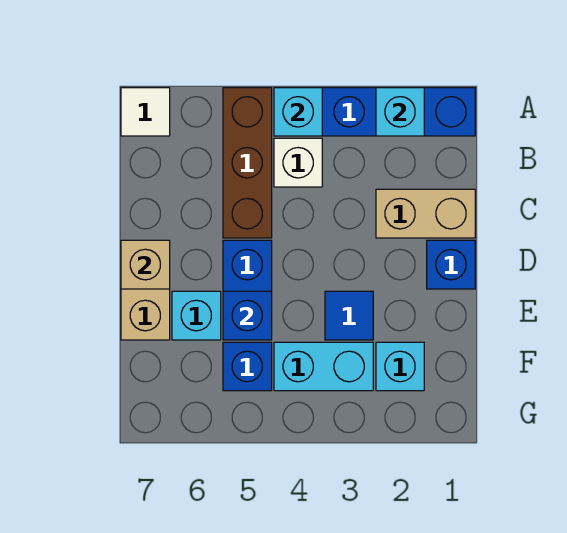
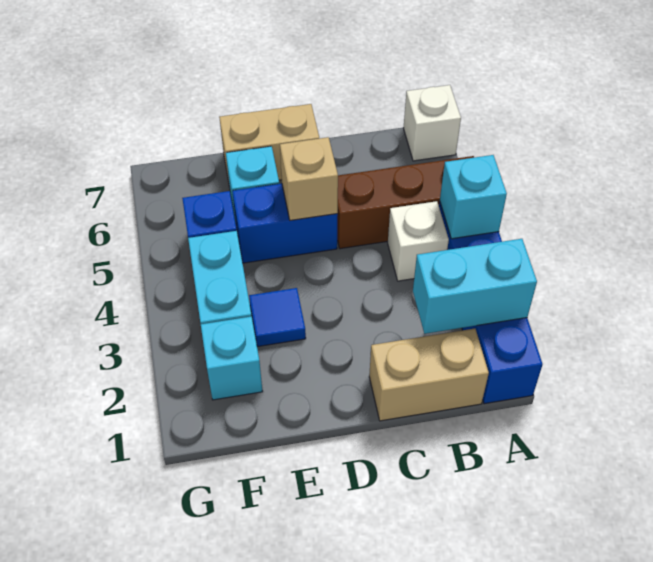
cyan 1x1 brick [376,88,424,136] -> cyan 1x2 brick [413,239,537,334]
white 1x1 tile [121,88,170,136] -> white 1x1 brick [403,85,461,161]
tan 1x2 brick [376,189,475,238] -> tan 1x2 brick turned to [369,329,489,421]
blue 1x1 brick [427,240,475,289] -> none
tan 1x1 brick [121,240,170,289] -> tan 1x1 brick moved to [280,137,338,220]
blue 1x1 brick [223,291,272,340] -> none

